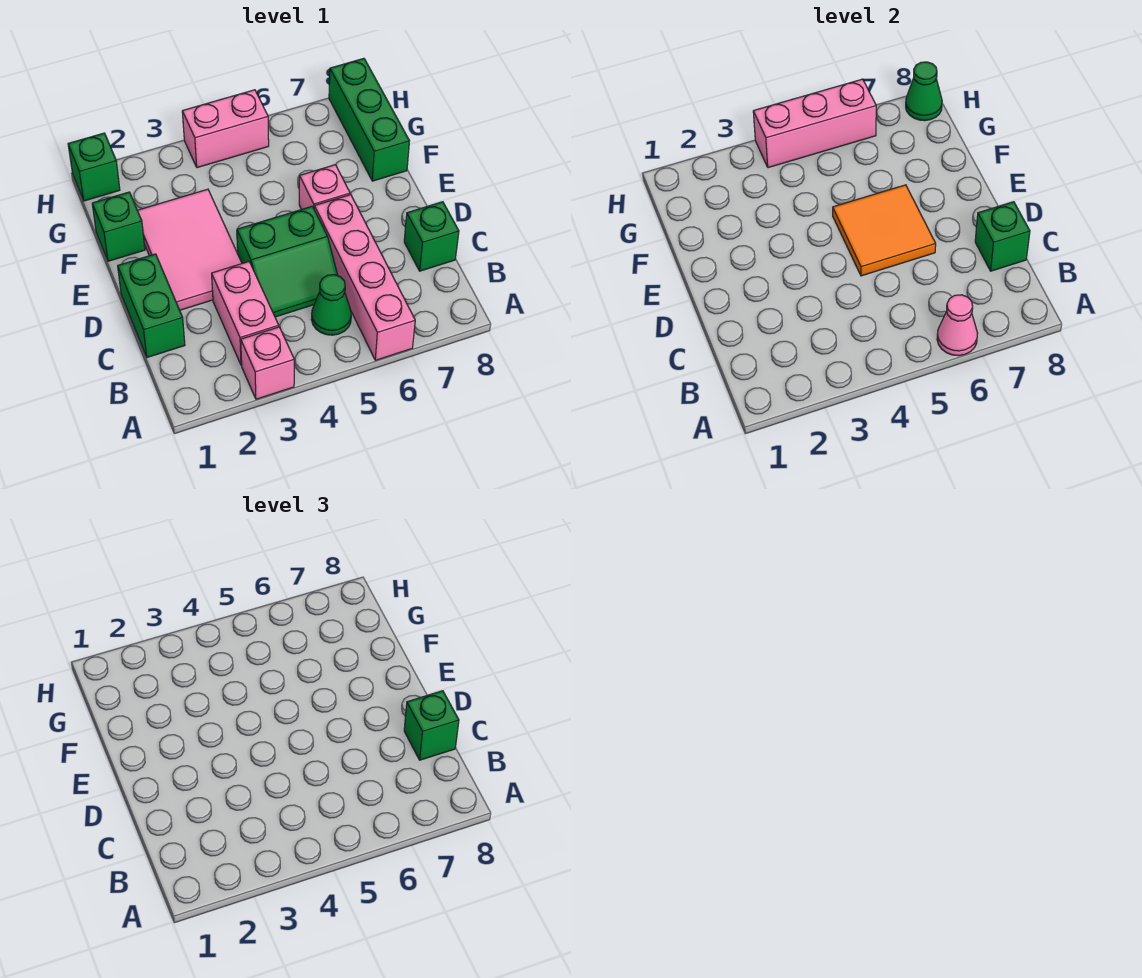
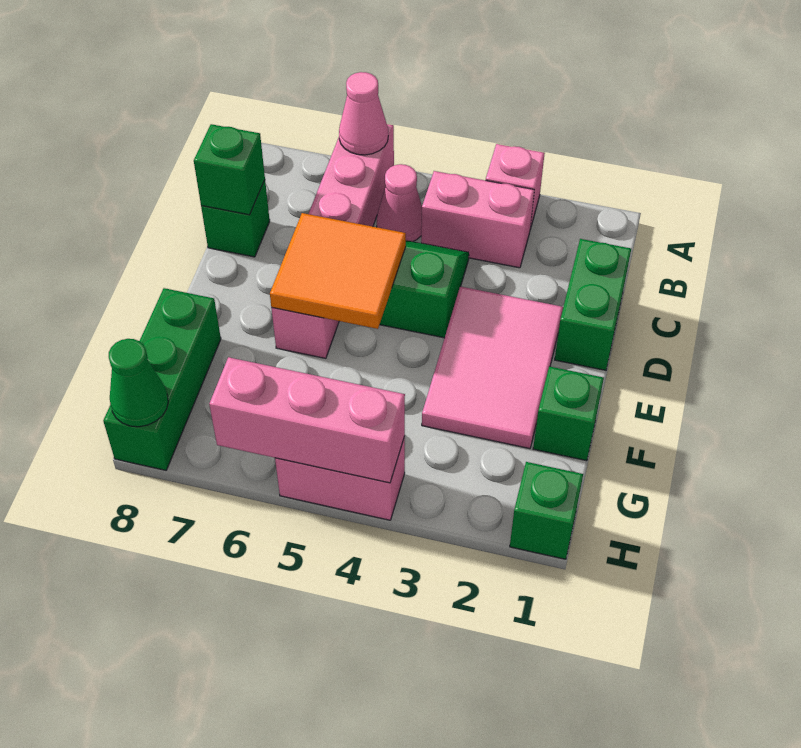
pink 1x2 brick [212,262,279,365] -> pink 1x2 brick turned to [421,171,534,268]
green 1x1 cone [312,275,351,335] -> pink 1x1 cone [377,164,422,241]
green 1x1 brick [404,691,459,760] -> none

